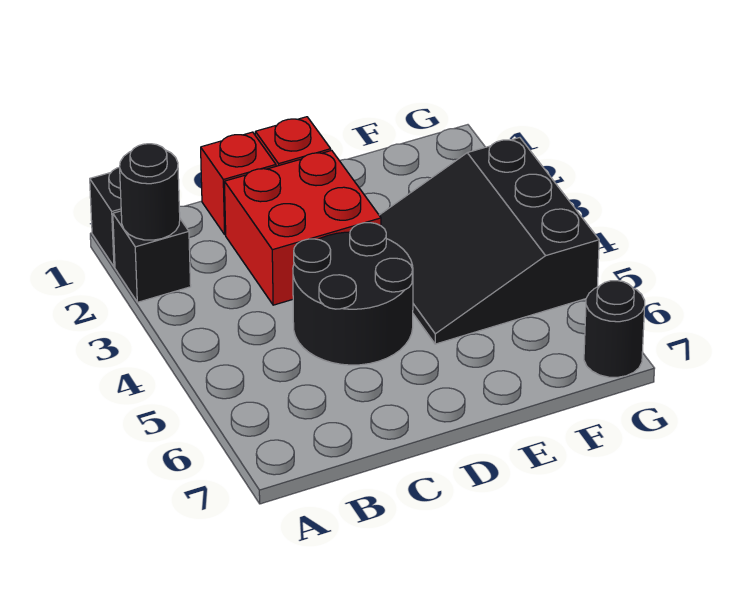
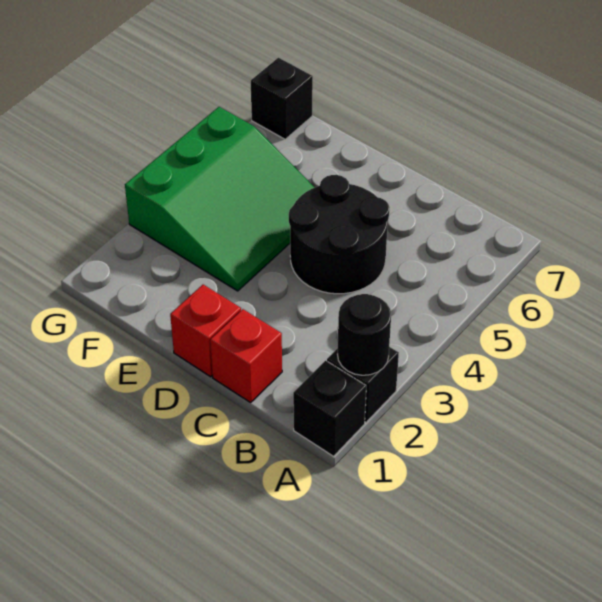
red 2x2 brick [225,150,381,305] -> none
black 3x3 slope [379,138,599,344] -> green 3x3 slope [125,107,315,291]
black 1x1 round brick [584,281,645,377] -> black 1x1 brick [251,58,313,139]

